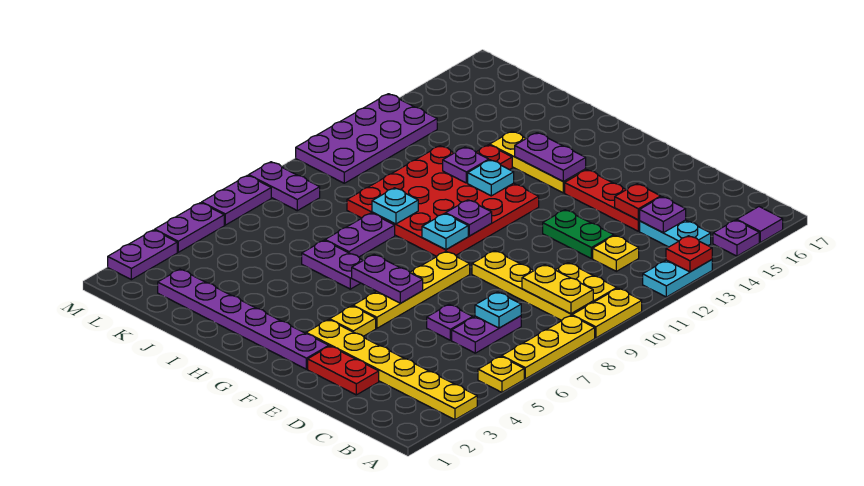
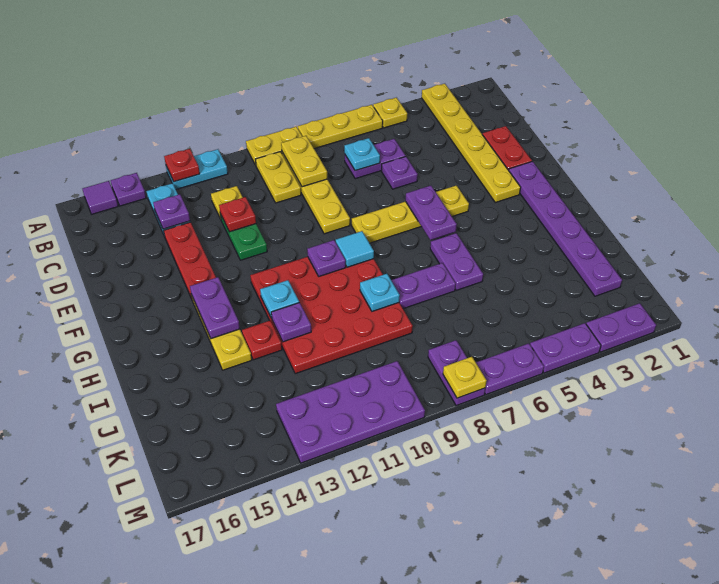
red 1x1 plate [615,184,661,220] -> red 1x1 plate moved to [219,197,256,232]
yellow 1x1 plate [330,306,376,336] -> yellow 1x1 plate moved to [443,357,487,398]
cyan 1x1 plate [422,214,468,250] -> cyan 1x1 tile [336,231,374,267]

